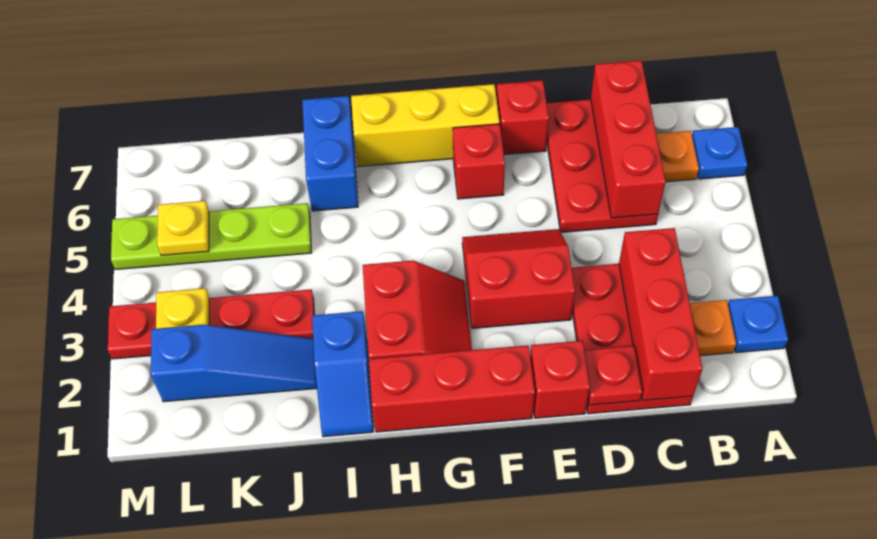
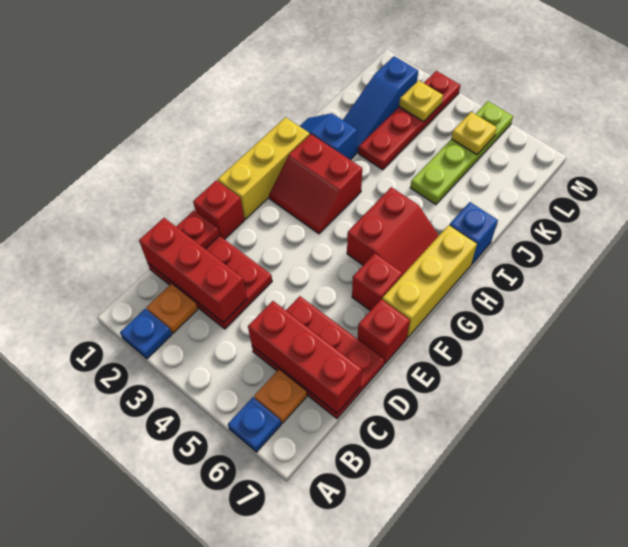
red 2x2 slope [462,229,575,328] -> red 2x2 slope moved to [347,187,439,275]
red 1x3 brick [369,345,535,432] -> yellow 1x3 brick [218,117,310,219]
blue 1x2 brick [302,96,358,211] -> blue 1x1 brick [449,202,498,264]

